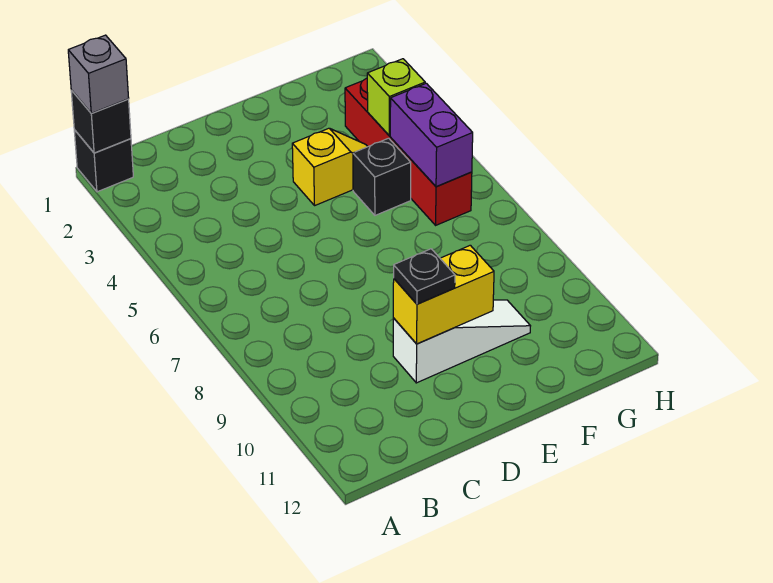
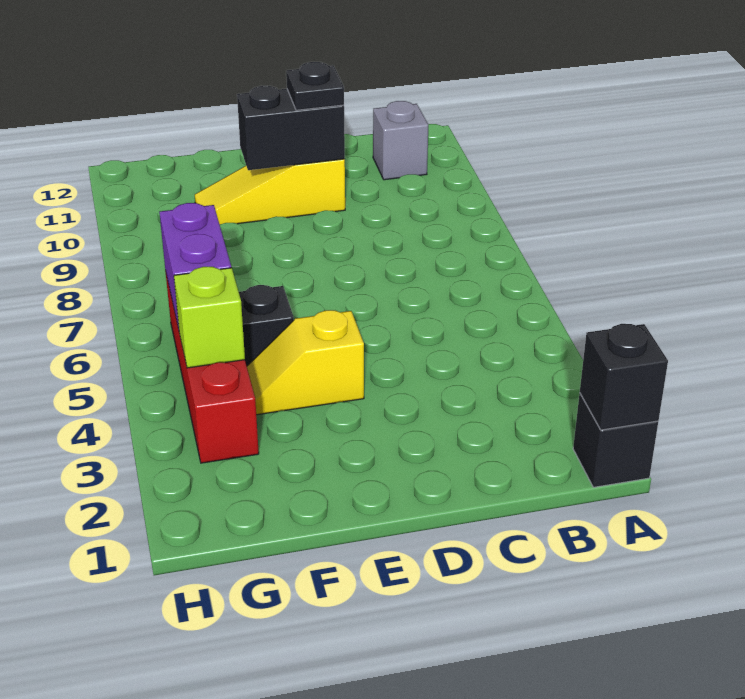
grey 1x1 brick [68,35,129,113] -> grey 1x1 brick moved to [373,101,428,180]
white 1x3 slope [393,300,530,383] -> yellow 1x3 slope [195,159,345,224]
yellow 1x2 brick [393,245,494,344] -> black 1x2 brick [237,86,345,170]

